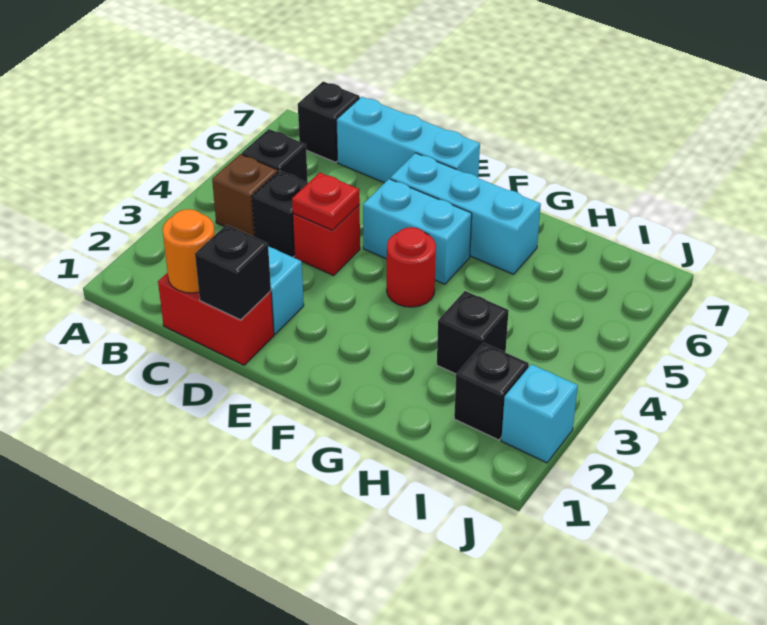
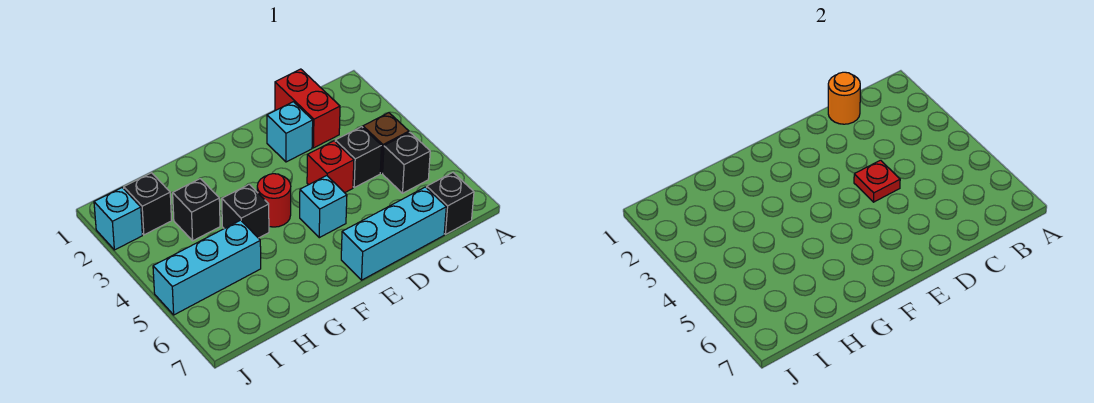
red 1x2 brick [158,273,274,365] -> red 1x2 brick turned to [275,69,340,148]
black 1x1 brick [195,225,271,320] -> black 1x1 brick moved to [222,184,269,238]
cyan 1x2 brick [363,179,472,284] -> cyan 1x1 brick [300,176,347,238]
cyan 1x3 brick [390,153,541,274] -> cyan 1x3 brick moved to [153,220,261,315]

